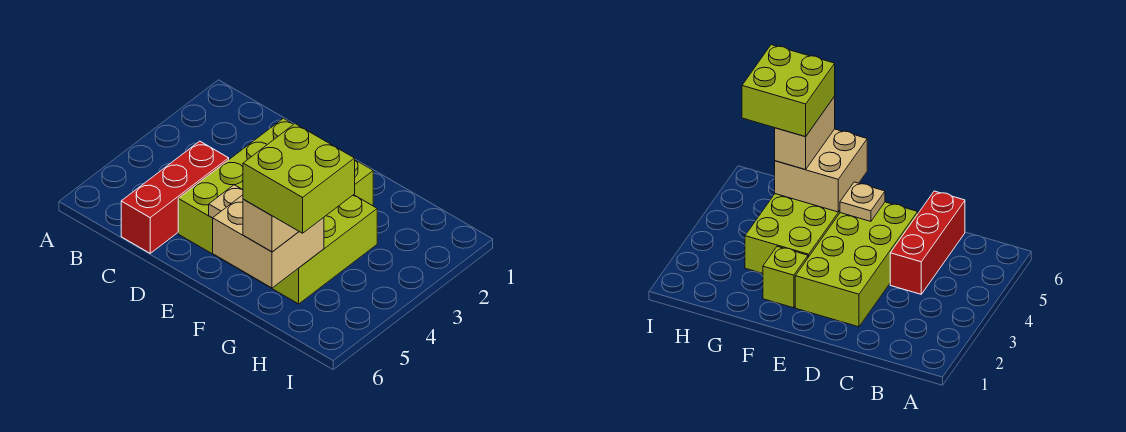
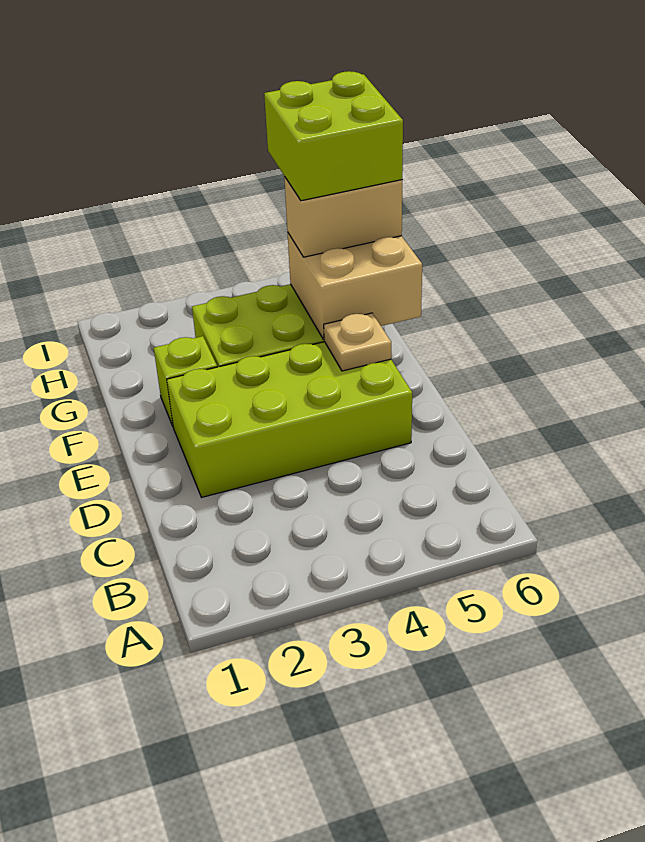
red 1x3 brick [121,141,229,253] -> none

